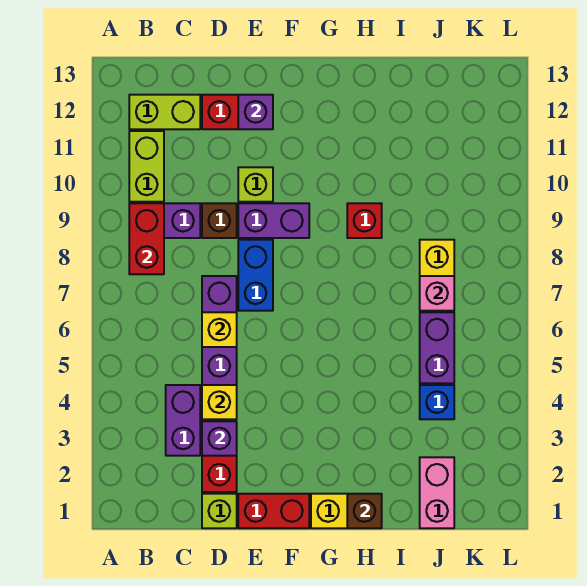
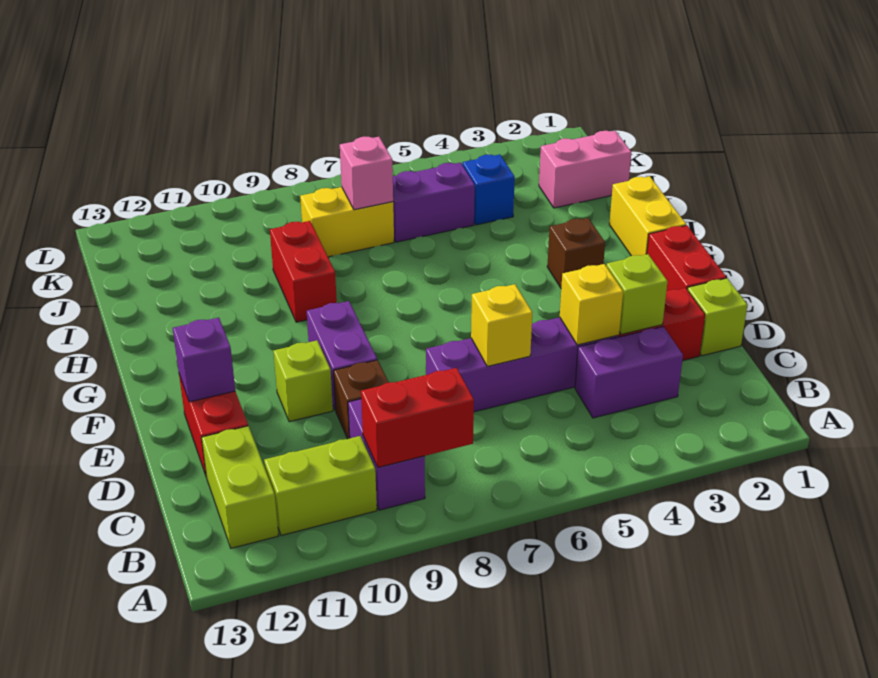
purple 1x1 brick [202,421,237,456] -> lime 1x1 brick [606,254,668,334]
blue 1x2 brick [238,240,273,311] -> none
brown 1x1 brick [347,494,382,528] -> brown 1x1 brick moved to [547,218,605,288]
red 1x1 brick [347,203,382,238] -> red 1x2 brick [270,221,337,322]

